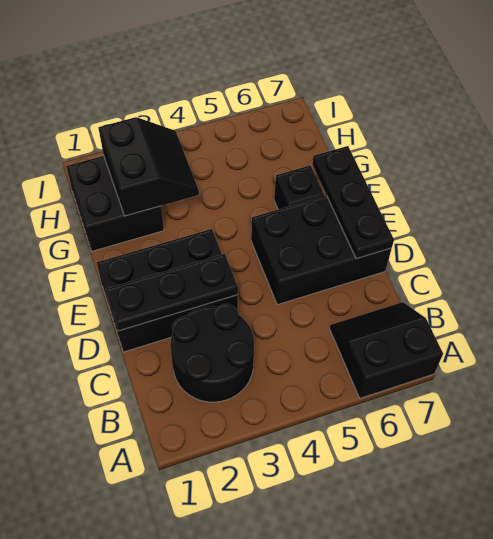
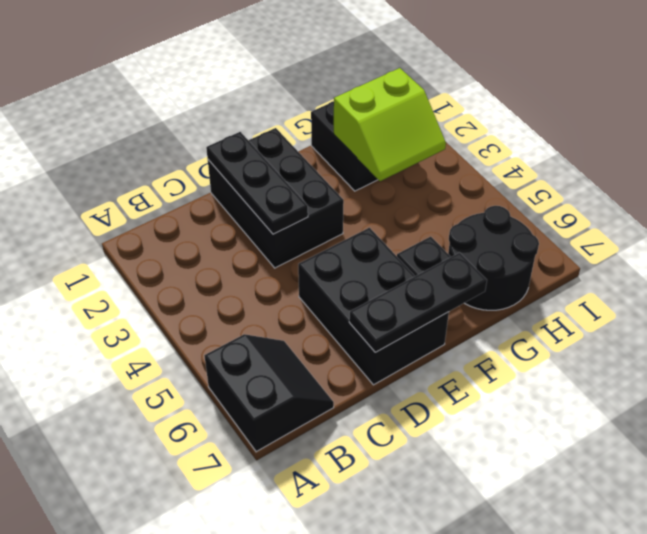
black 2x2 round brick [170,304,254,402] -> black 2x2 round brick moved to [448,206,539,310]
black 2x2 slope [98,117,199,216] -> lime 2x2 slope [334,68,446,181]

